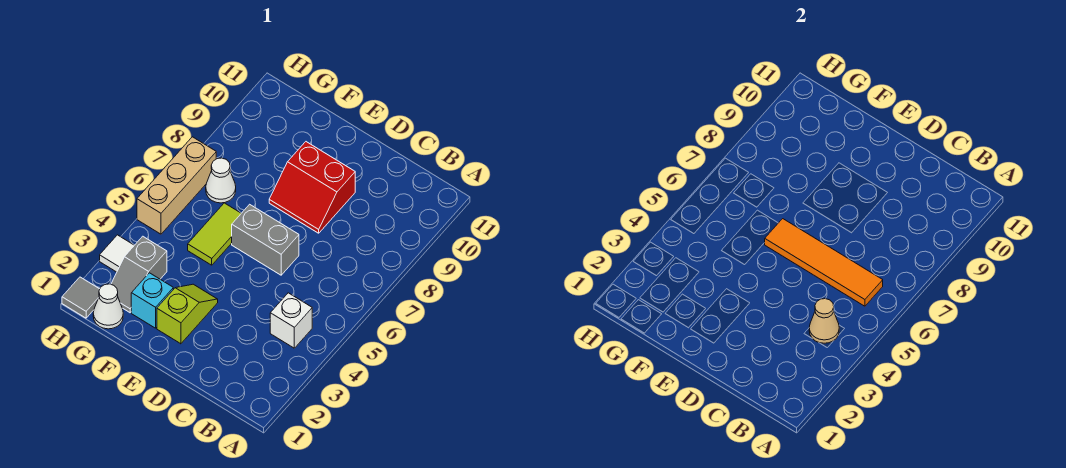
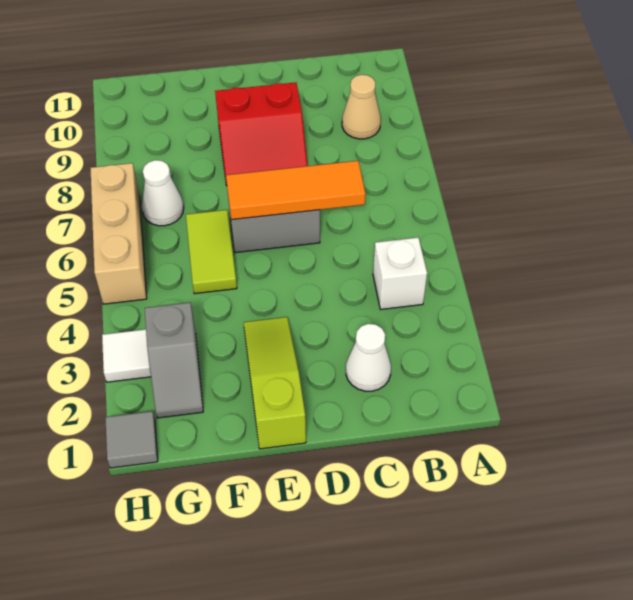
tan 1x1 cone [809,299,839,343] -> tan 1x1 cone moved to [342,75,381,139]
orange 1x4 tile [765,219,883,306] -> orange 1x3 tile [226,161,366,220]
lime 1x2 slope [157,284,218,344] -> lime 1x3 slope [244,317,306,449]
cyan 1x1 brick [131,273,173,328] -> none
white 1x1 cone [93,284,123,329] -> white 1x1 cone moved to [346,324,391,391]

